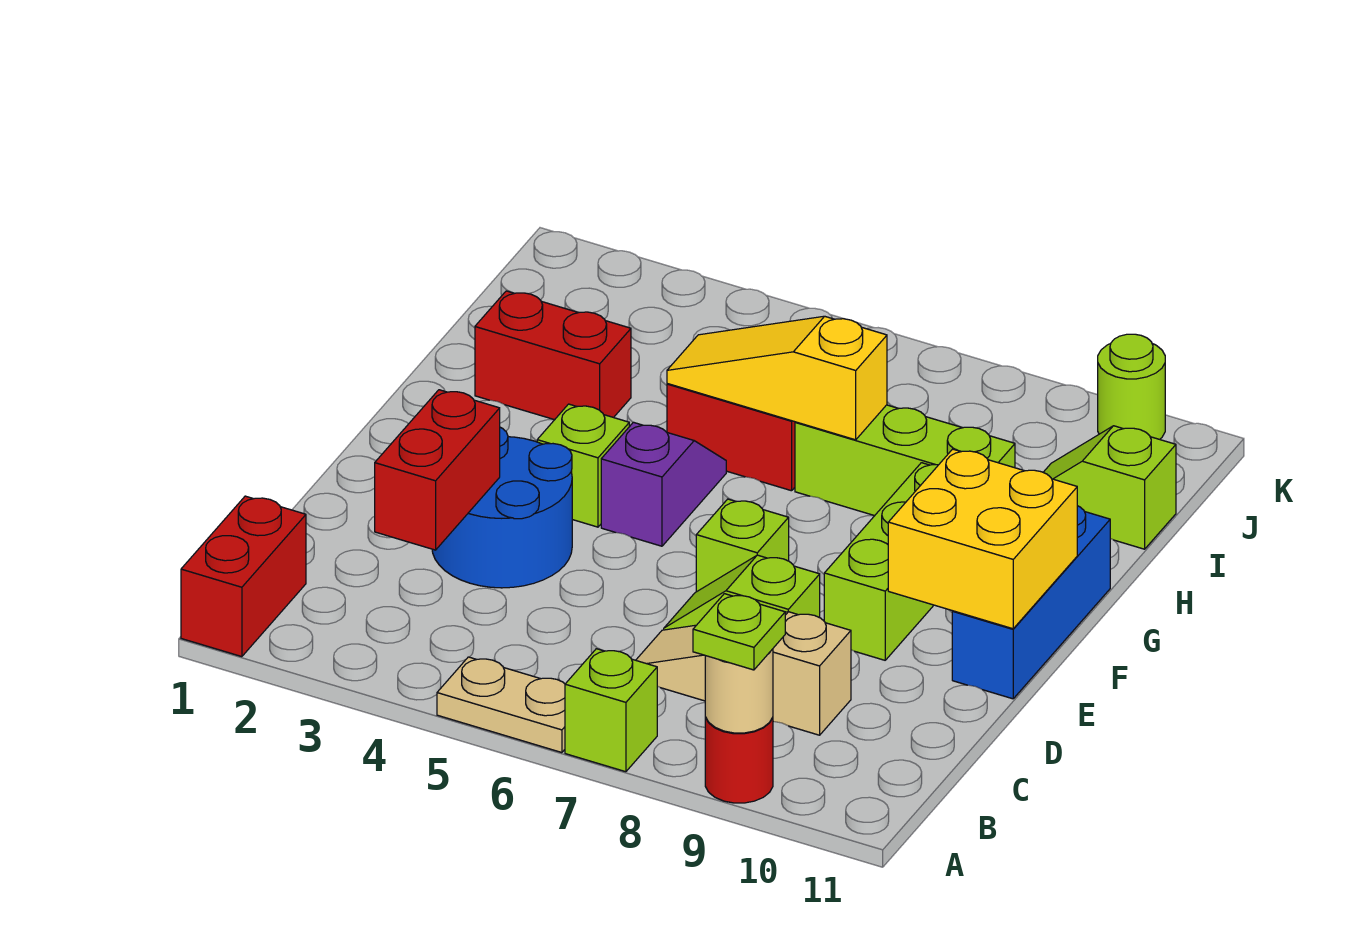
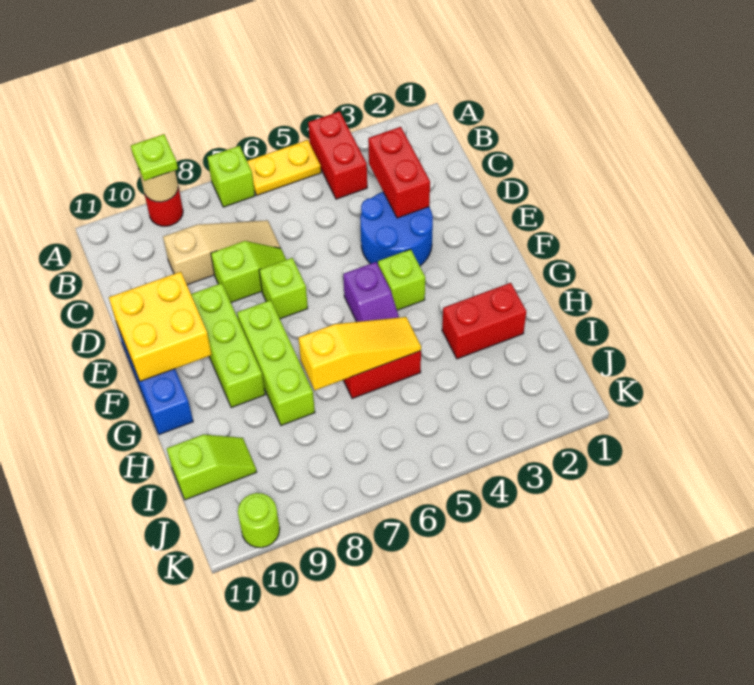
red 1x2 brick [181,496,306,657] -> red 1x2 brick moved to [308,111,367,199]
tan 1x2 plate [437,657,565,753] -> yellow 1x2 plate [247,140,321,195]
lime 1x3 brick [795,405,1015,515] -> lime 1x3 brick turned to [237,300,315,425]

